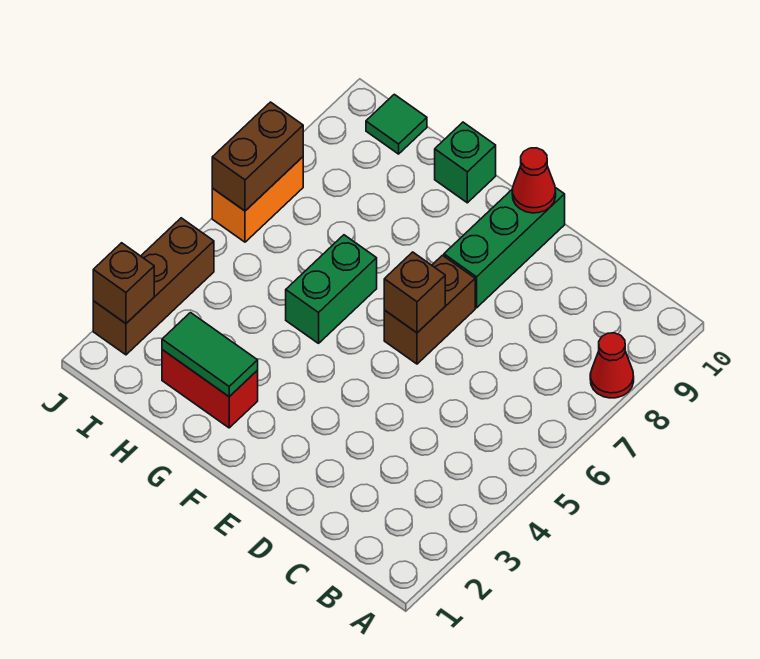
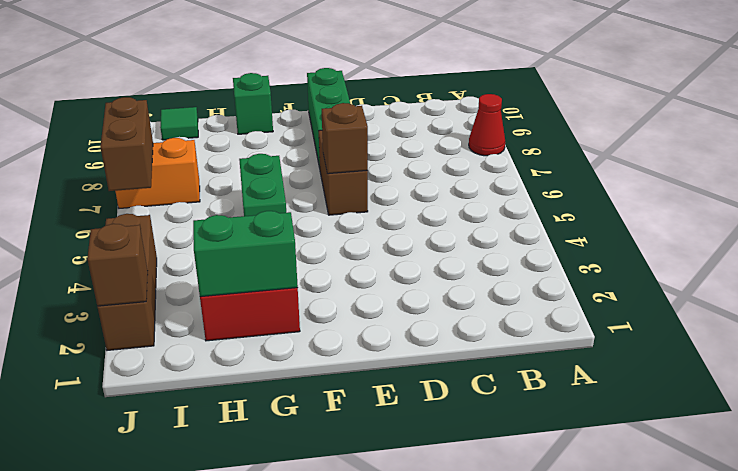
red 1x1 cone [512,148,556,213] -> none
green 1x2 tile [162,313,258,397] -> green 1x2 brick [193,211,298,297]
orange 1x2 brick [212,157,303,242] -> orange 1x2 brick turned to [115,138,200,208]

